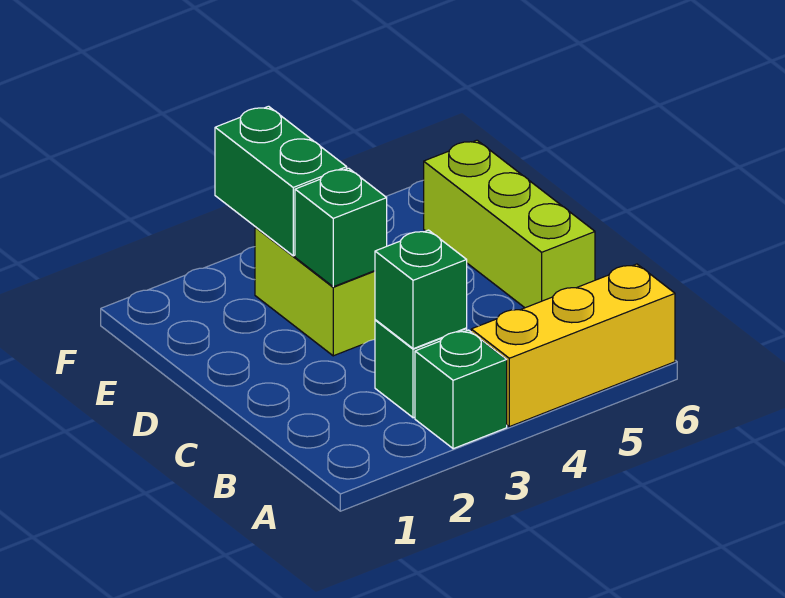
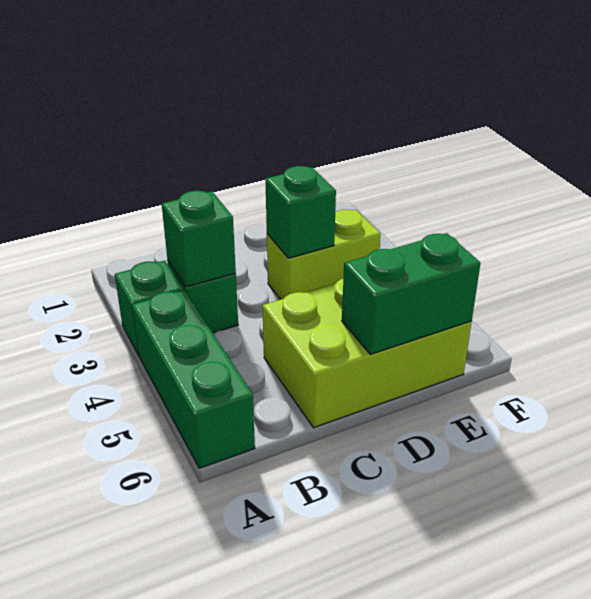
yellow 1x3 brick [471,264,675,427] -> green 1x3 brick [132,290,255,468]
lime 1x3 brick [424,140,595,308] -> lime 2x3 brick [262,279,472,428]
green 1x2 brick [215,106,347,256] -> green 1x2 brick moved to [342,233,480,354]

